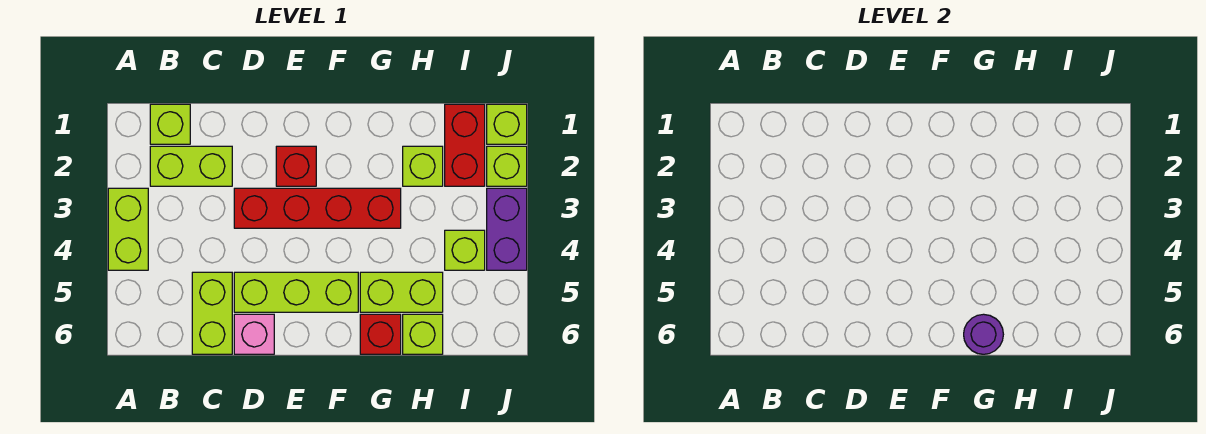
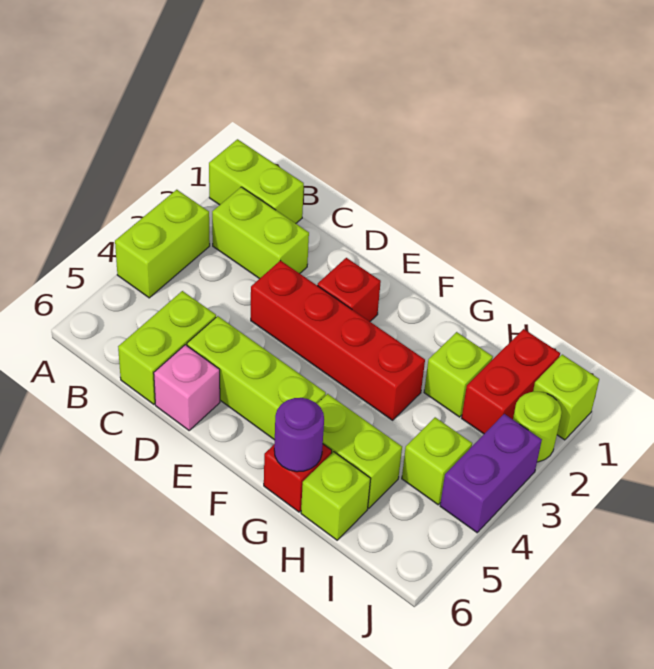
lime 1x1 brick [150,104,190,144] -> lime 1x2 brick [209,139,304,223]
lime 1x1 brick [487,146,527,186] -> lime 1x1 round brick [513,392,562,462]

